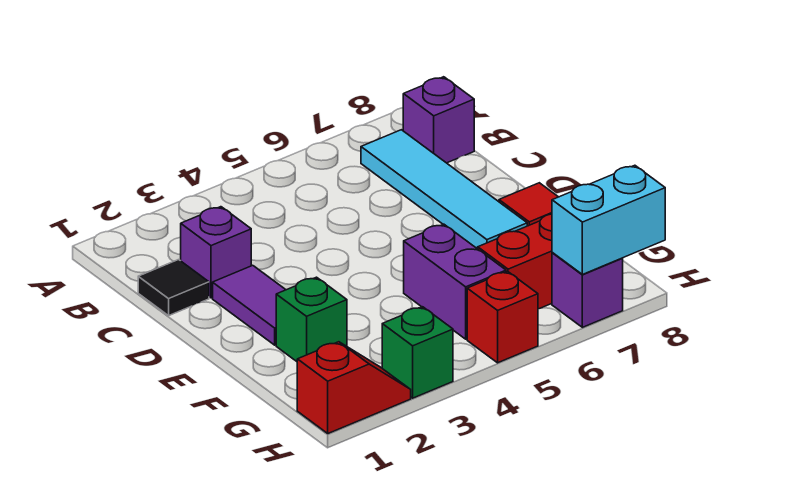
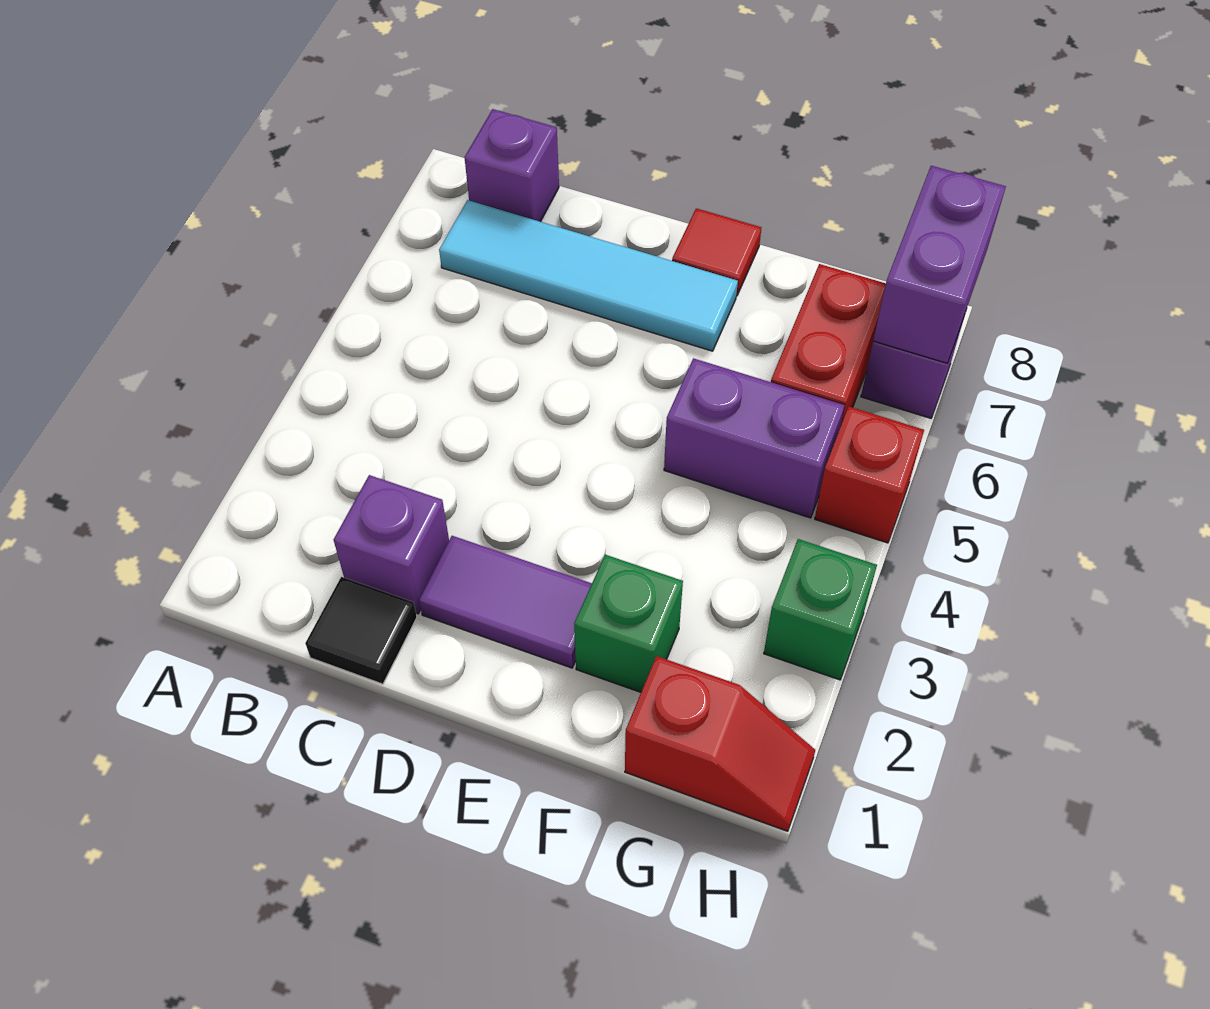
red 1x2 slope [297,342,411,433] -> red 1x2 slope turned to [625,656,815,831]
cyan 1x2 brick [552,165,665,274] -> purple 1x2 brick [873,166,1006,363]

